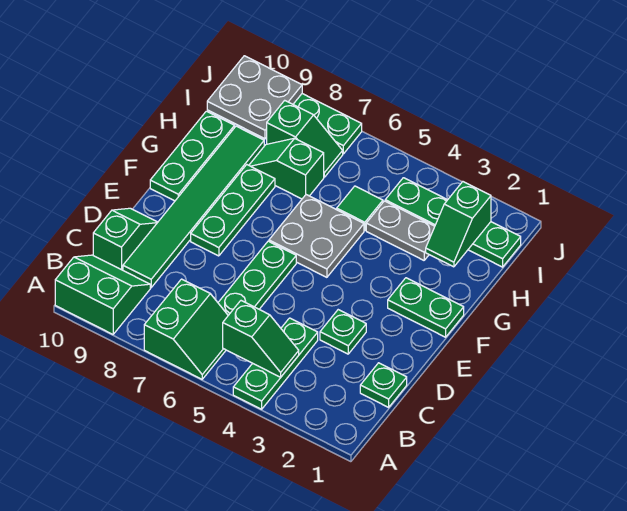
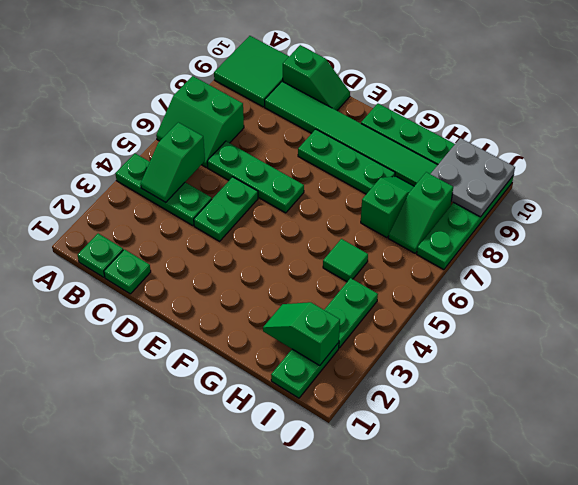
green 2x2 slope [55,255,150,334] -> green 2x2 tile [214,36,289,107]
green 1x1 plate [320,310,366,354] -> green 1x1 plate moved to [78,233,123,277]
green 1x2 plate [388,278,464,337] -> green 1x2 plate moved to [194,177,258,241]
grey 2x2 plate [269,195,364,277] -> none
grey 1x2 plate [366,201,435,260] -> none

